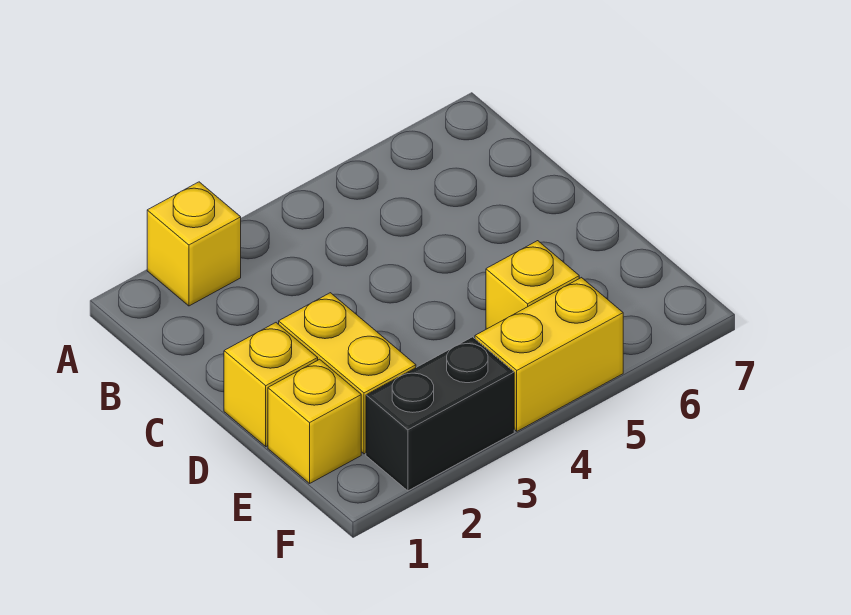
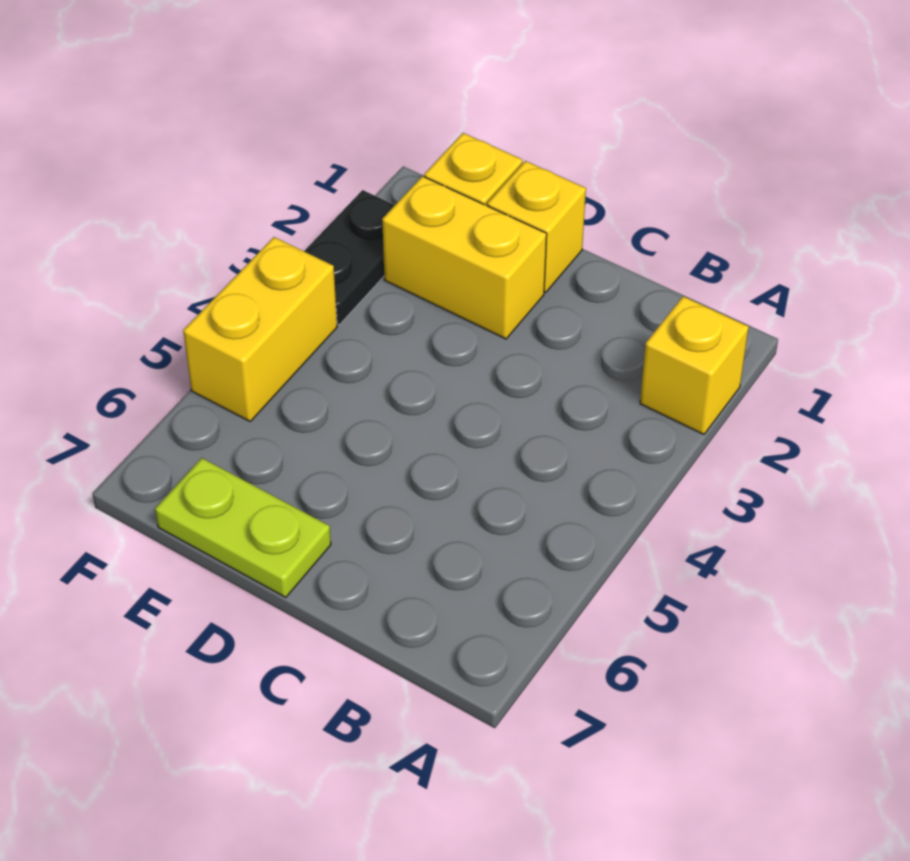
none -> lime 1x2 plate [155,458,331,597]
yellow 1x1 brick [486,241,579,329] -> none
black 1x2 brick [366,337,514,491] -> black 1x2 plate [304,190,395,325]

